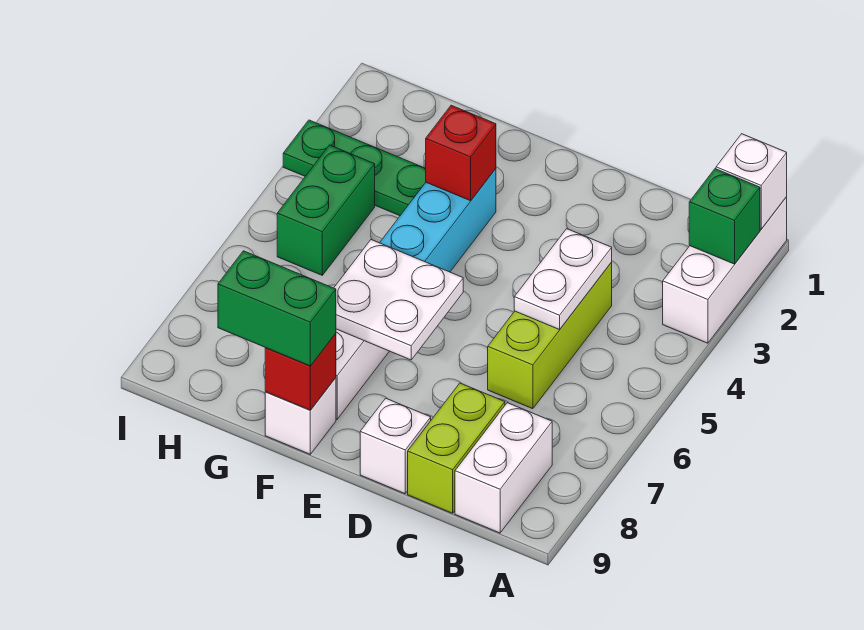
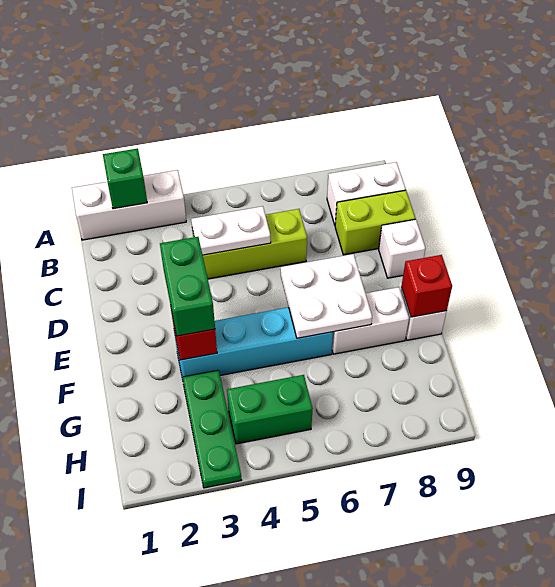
white 1x1 brick [716,134,787,229] -> none
green 1x2 brick [218,251,336,366] -> green 1x2 brick moved to [160,237,215,336]

